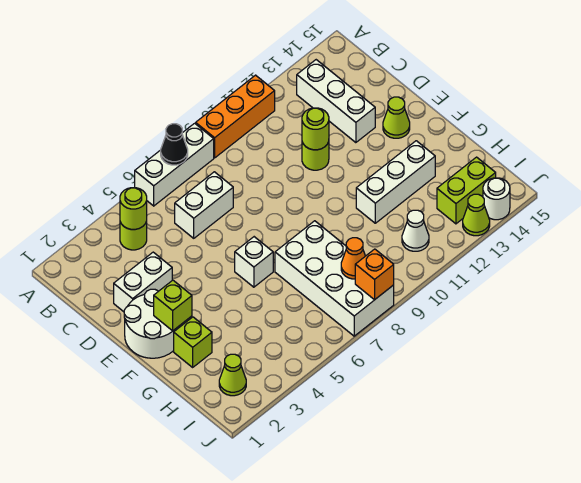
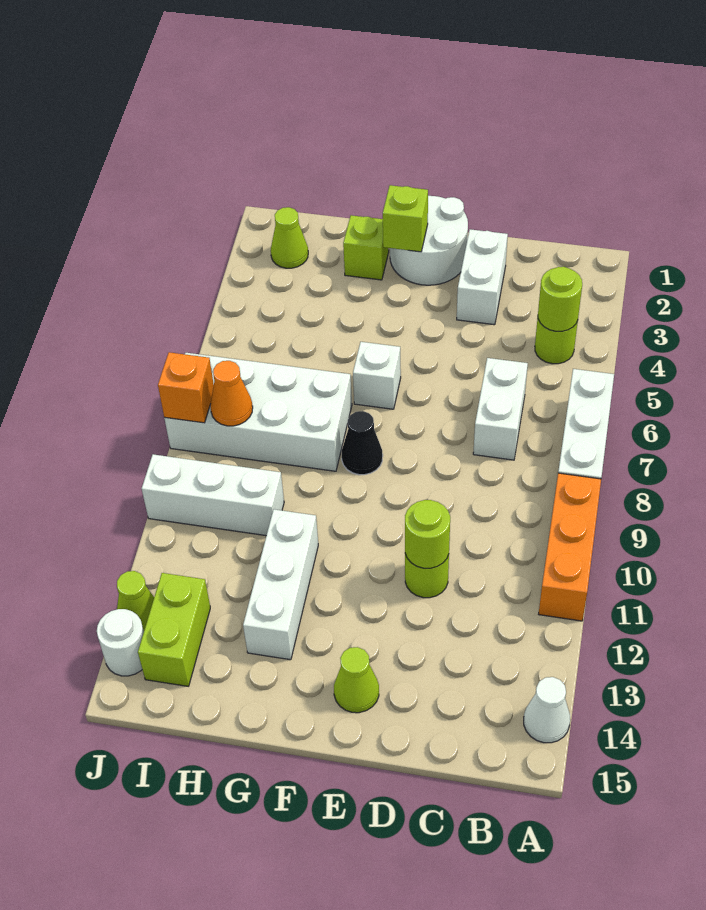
black 1x1 cone [161,124,188,165] -> black 1x1 cone moved to [342,411,383,475]
white 1x3 brick [297,60,375,143] -> white 1x3 brick moved to [142,454,284,536]
white 1x1 cone [402,210,429,251] -> white 1x1 cone moved to [524,677,570,743]

